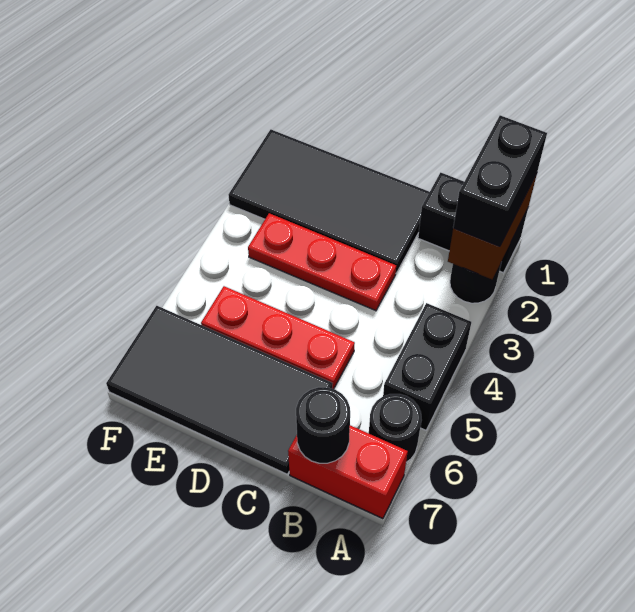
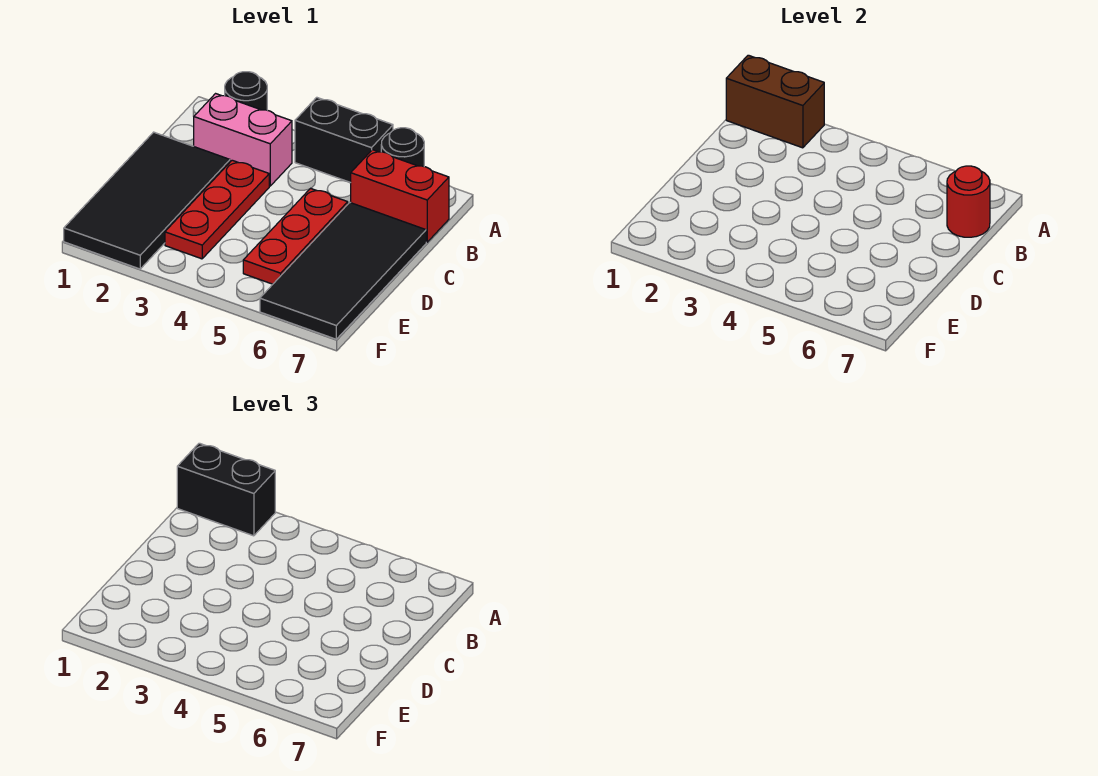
black 1x2 brick [418,173,528,273] -> none
red 1x2 brick [288,425,408,519] -> red 1x2 brick turned to [351,150,449,242]
none -> pink 1x2 brick [194,94,292,186]
black 1x1 round brick [296,387,350,463] -> red 1x1 round brick [947,166,990,237]

